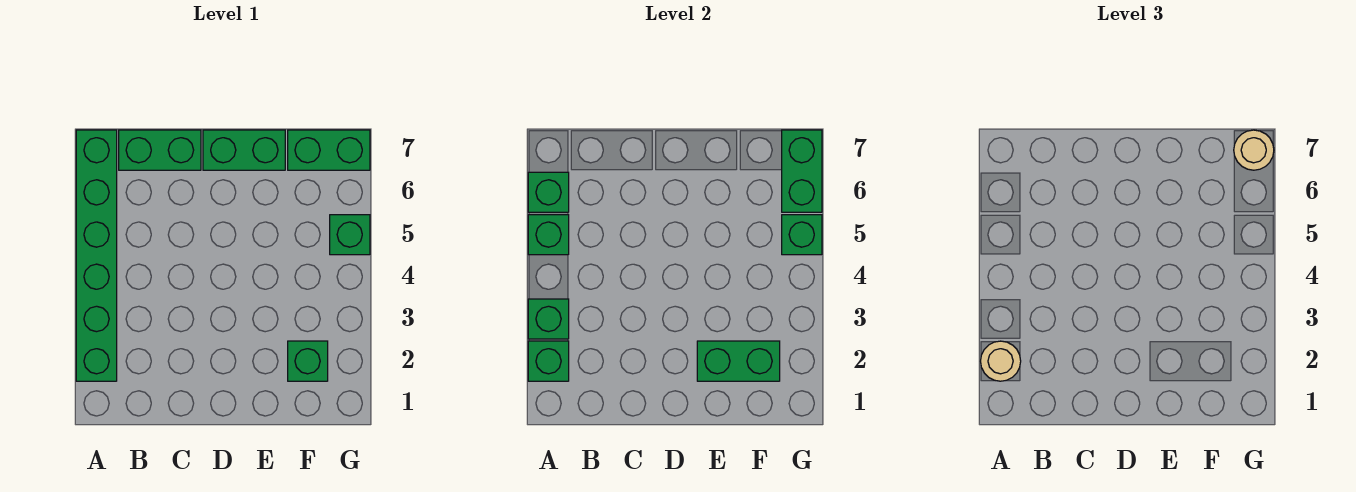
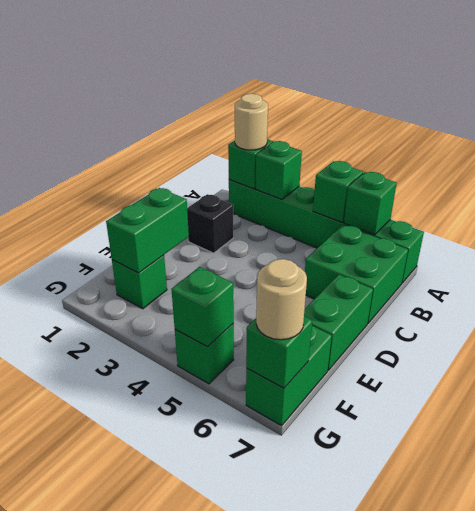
green 1x2 brick [119,130,201,170] -> green 2x2 brick [305,225,408,323]
none -> black 1x1 brick [187,194,233,253]
green 1x2 brick [782,130,822,212] -> green 1x1 brick [246,316,312,388]

